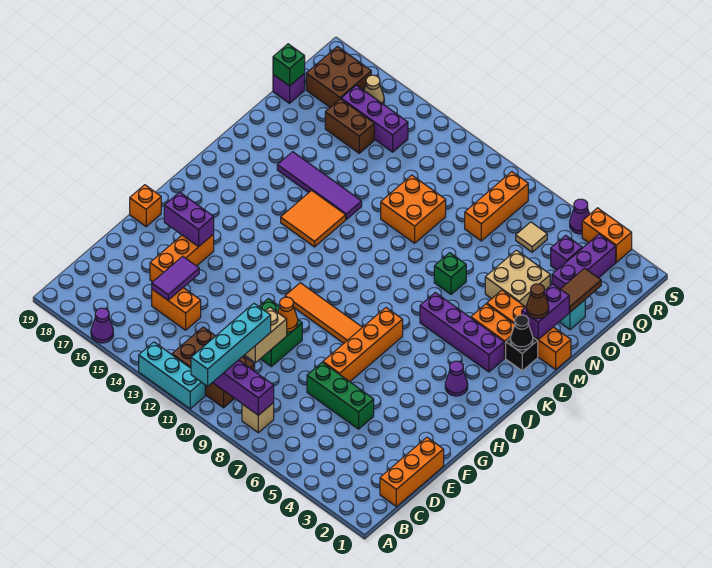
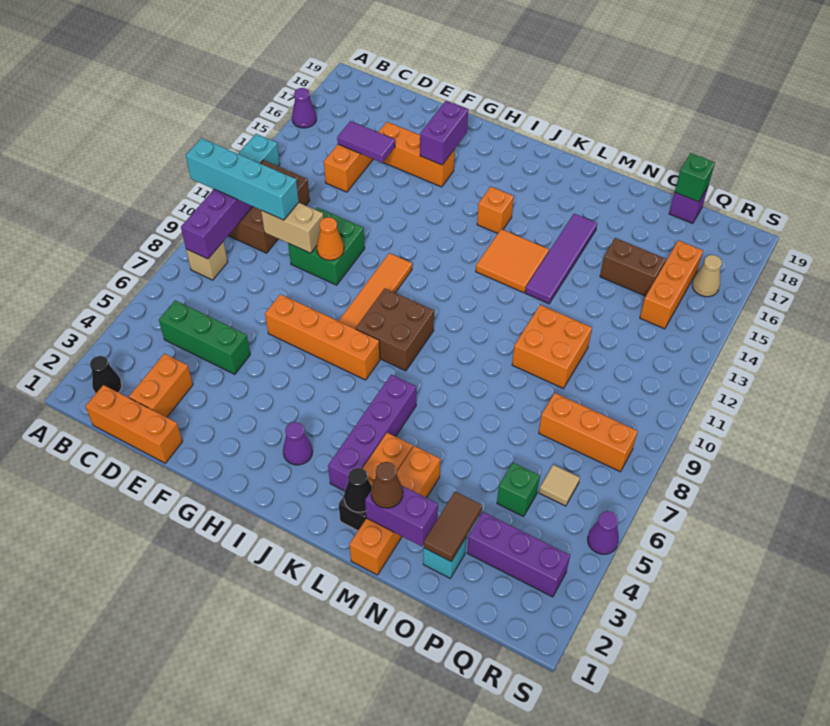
none -> black 1x1 cone [90,356,122,394]
green 1x3 brick [307,362,374,429] -> green 1x3 brick turned to [159,300,250,374]
orange 1x1 brick [130,185,161,227] -> orange 1x1 brick moved to [477,187,514,233]
green 1x1 brick [434,253,466,294] -> green 1x1 brick moved to [497,463,540,517]
tan 2x2 brick [485,250,550,307] -> none
brown 1x2 tile [561,268,601,312] -> brown 1x2 tile turned to [424,492,482,561]
brown 1x2 brick [325,99,374,153] -> brown 1x2 brick turned to [600,238,666,296]
purple 1x1 brick [551,235,582,270] -> none
purple 1x3 brick [341,85,408,152] -> orange 1x3 brick [640,240,703,329]
brown 2x2 brick [306,47,371,107] -> brown 2x2 brick moved to [356,288,434,371]
orange 1x2 brick [582,208,632,262] -> orange 1x2 brick moved to [129,354,193,417]

